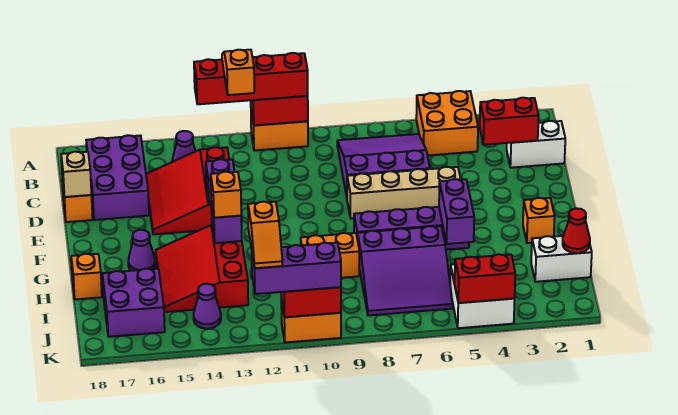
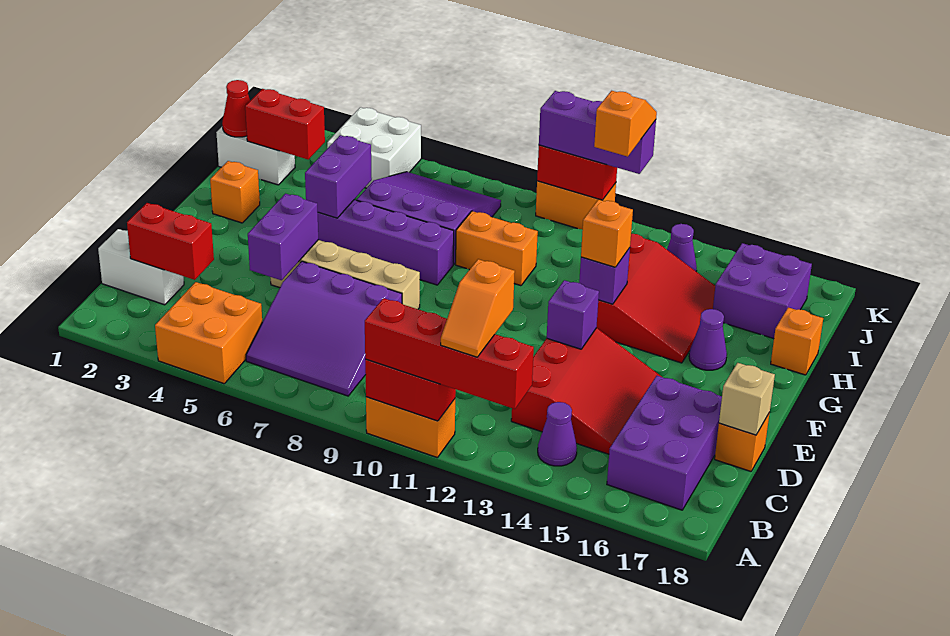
none -> purple 1x2 brick [248,194,318,280]
red 1x2 brick [455,254,515,303] -> red 1x2 brick moved to [245,89,325,159]

